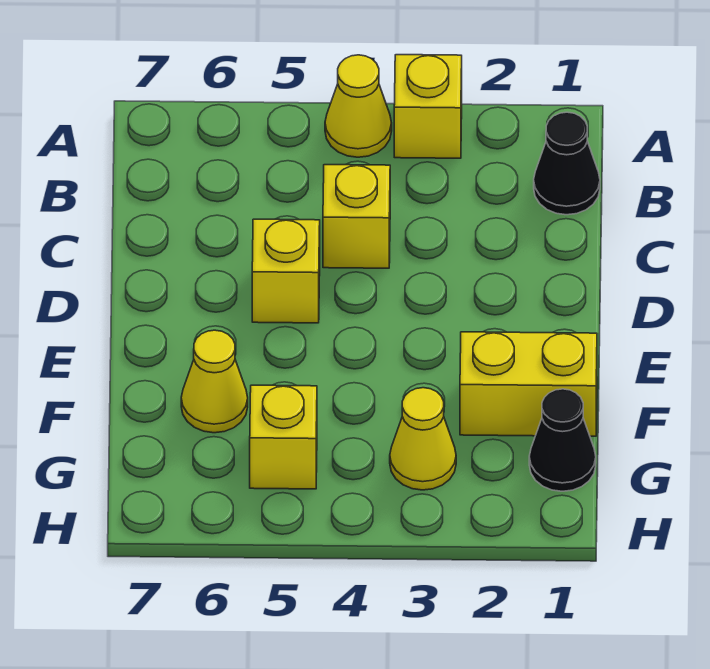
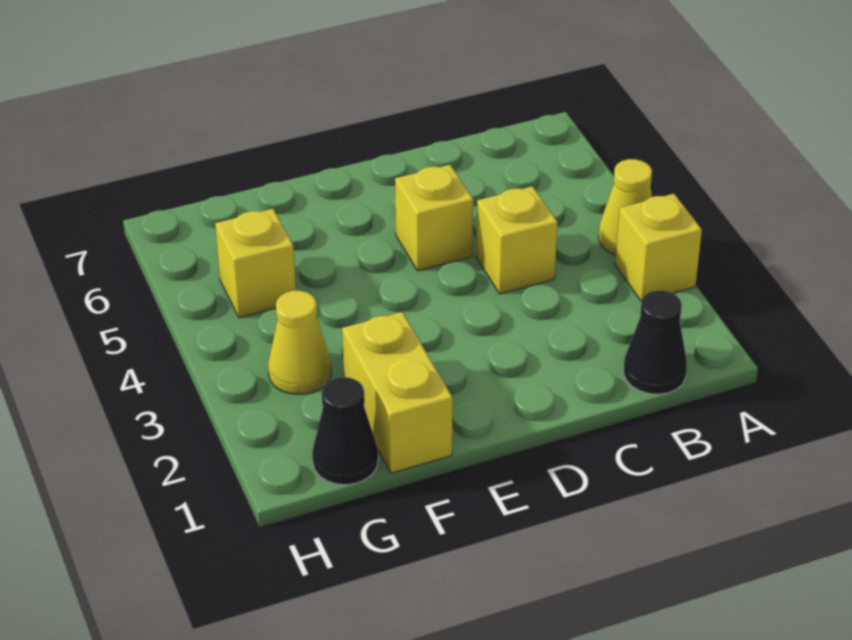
yellow 1x1 cone [181,330,248,433] -> none

